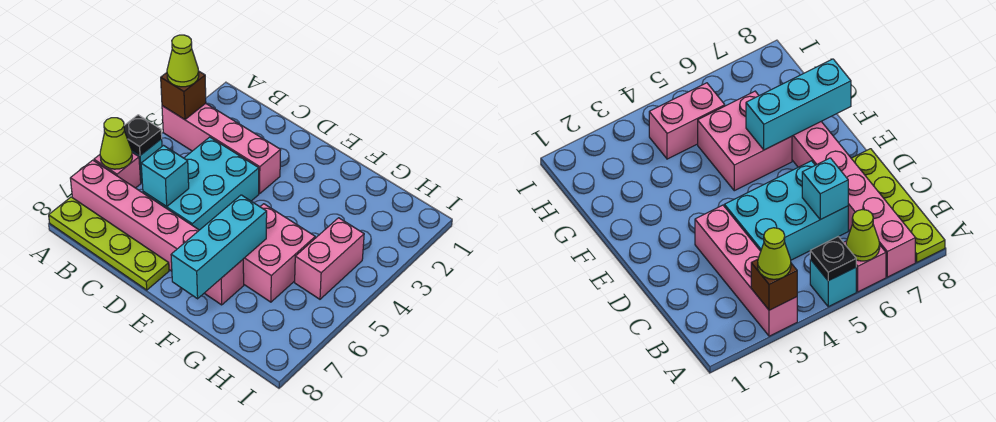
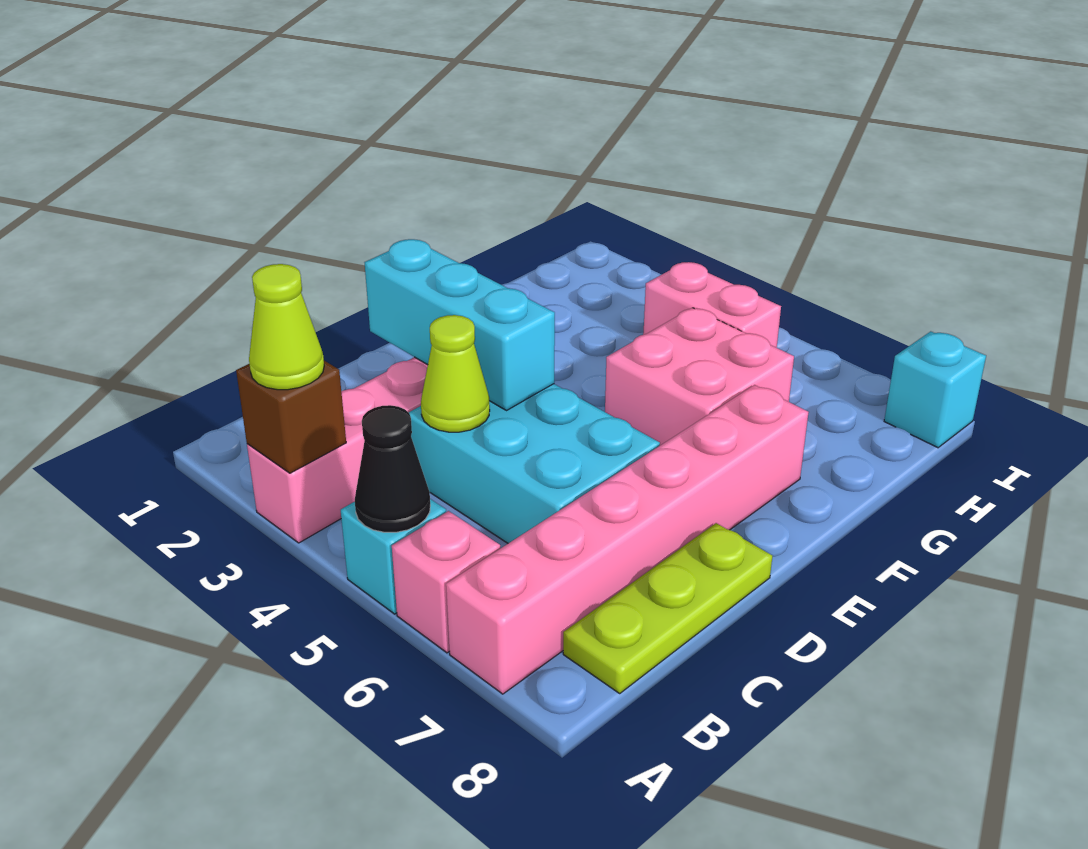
black 1x1 plate [124,115,162,155] -> black 1x1 cone [355,405,430,532]
lime 1x1 cone [100,118,132,169] -> lime 1x1 cone moved to [421,315,490,432]
lime 1x4 plate [49,197,169,290] -> lime 1x3 plate [563,523,772,693]
cyan 1x1 brick [141,146,189,207] -> cyan 1x1 brick moved to [884,331,986,448]
cyan 1x3 brick [171,195,267,299] -> cyan 1x3 brick moved to [365,239,555,410]

